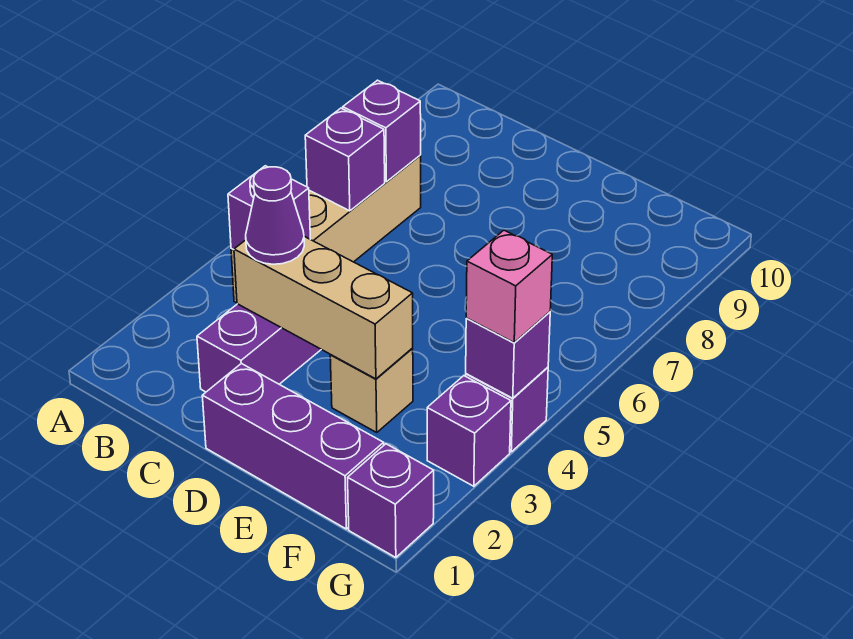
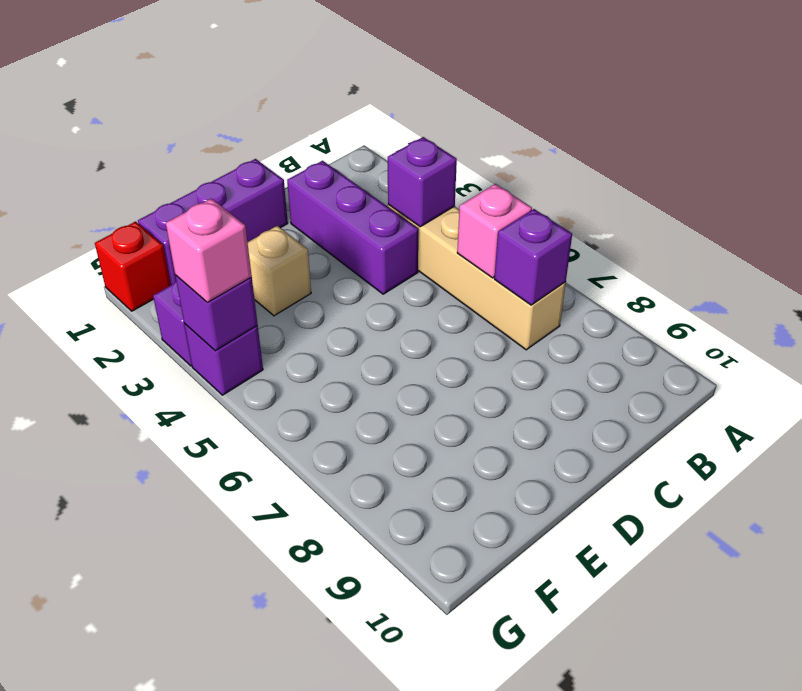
purple 1x1 brick [305,108,385,211] -> pink 1x1 brick [457,184,532,278]
tan 1x3 brick [234,236,413,379] -> none
purple 1x1 cone [246,167,304,264] -> none
purple 1x1 brick [348,444,434,558] -> red 1x1 brick [95,222,171,311]

